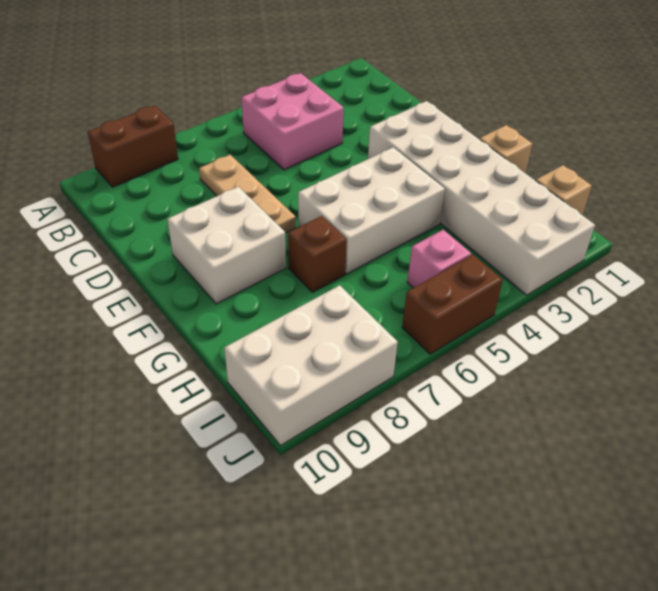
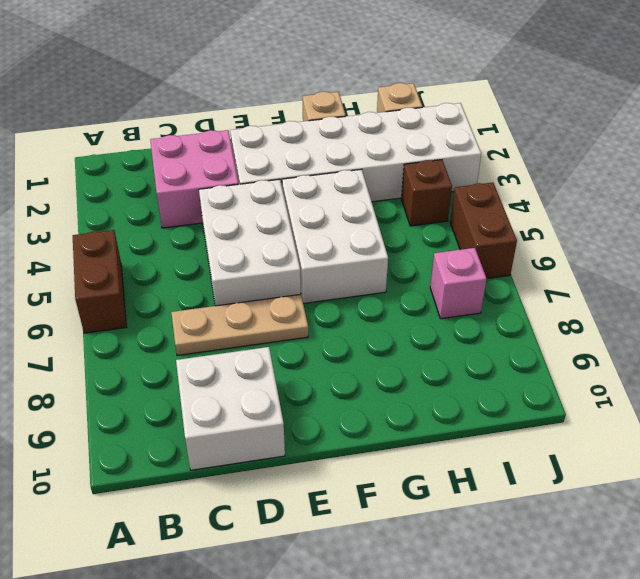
brown 1x2 brick [88,105,178,187] -> brown 1x2 brick moved to [73,230,126,333]
pink 2x2 brick [241,73,344,170] -> pink 2x2 brick moved to [150,130,238,228]
white 2x2 brick [167,187,286,304] -> white 2x2 brick moved to [176,347,285,470]
brown 1x1 brick [288,216,347,292] -> brown 1x1 brick moved to [401,160,452,226]
pink 1x1 brick [407,230,471,288] -> pink 1x1 brick moved to [430,248,487,319]
white 2x3 brick [224,285,398,446] -> white 2x3 brick moved to [199,179,301,306]

